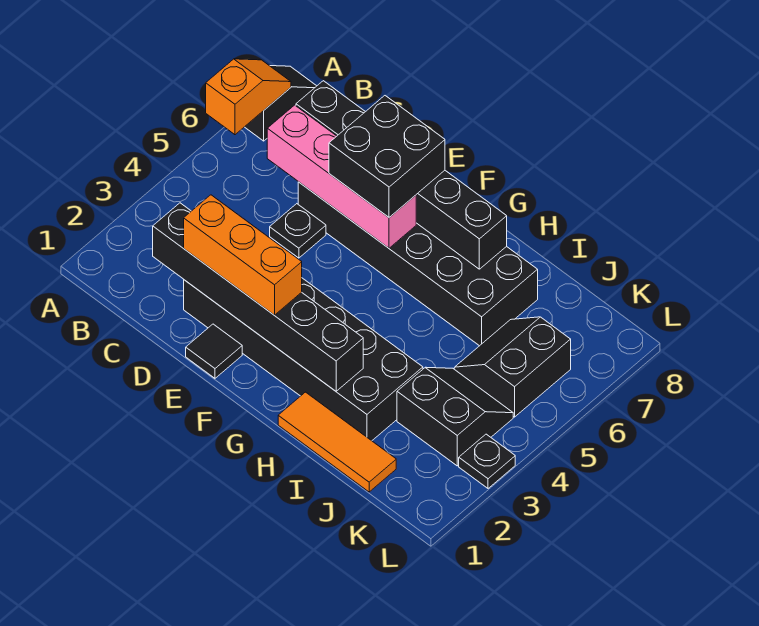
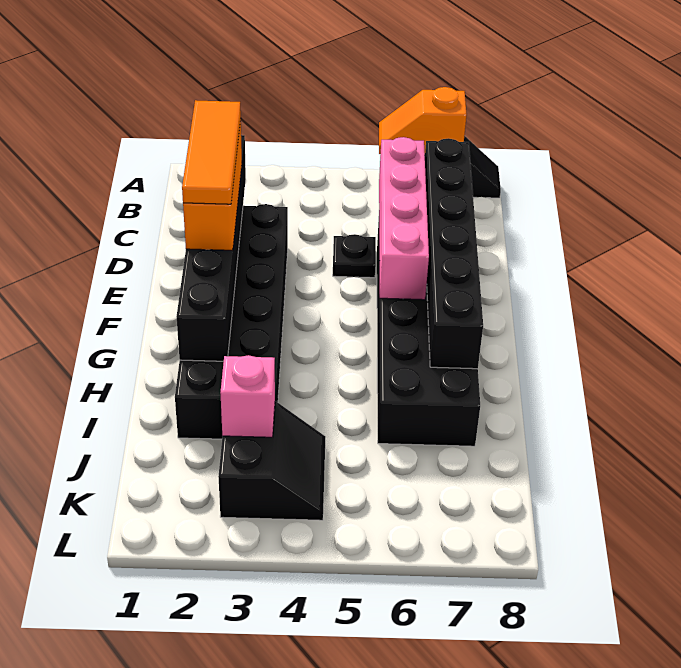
orange 1x2 slope [206,59,291,135] -> orange 1x2 slope turned to [379,87,467,154]
black 1x1 tile [186,324,242,378] -> none
black 2x2 brick [329,96,445,217] -> none
orange 1x3 tile [278,392,396,492] -> orange 1x3 tile moved to [182,100,241,204]
none -> pink 1x1 brick [220,355,275,437]
black 2x2 slope [454,317,571,417] -> none
black 1x1 plate [459,434,515,488] -> none

